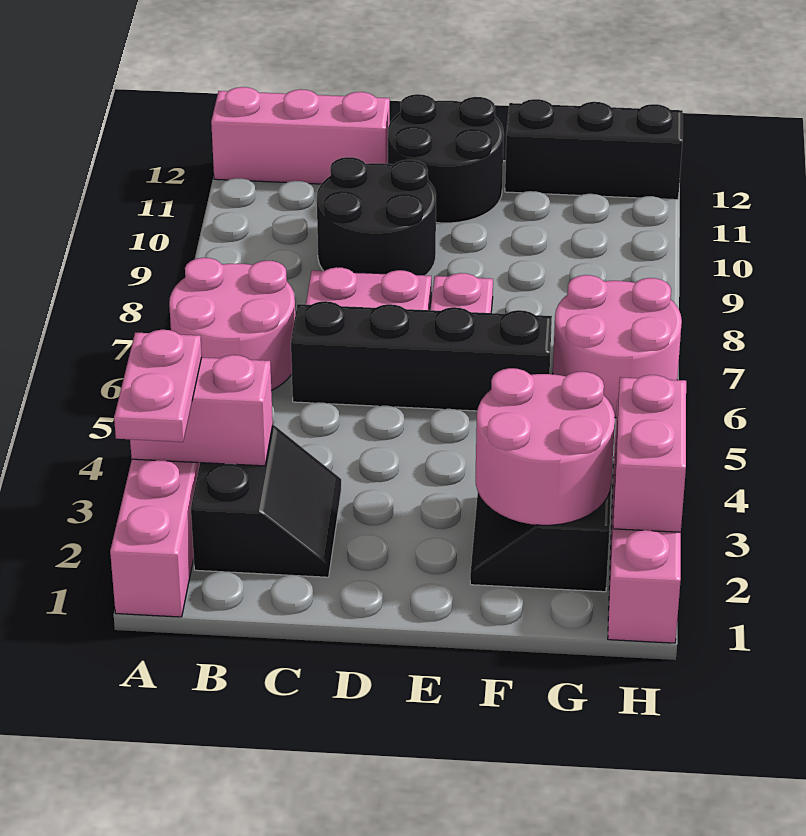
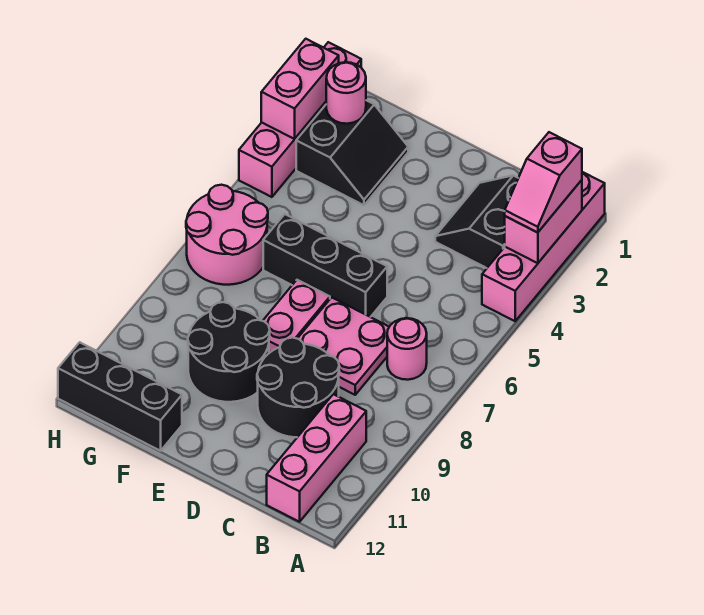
pink 1x2 plate [114,330,202,442] -> pink 1x2 slope [505,132,582,233]
pink 1x2 brick [130,355,273,466] -> pink 1x2 brick turned to [505,180,582,263]
pink 2x2 round brick [169,258,295,390] -> pink 1x1 round brick [387,318,427,380]
pink 1x3 brick [211,87,390,184] -> pink 1x3 brick turned to [267,394,366,522]
black 1x4 brick [291,301,552,411] -> black 1x3 brick [263,214,387,317]
black 2x2 round brick [388,94,504,223] -> black 2x2 round brick moved to [188,302,270,402]
pink 2x2 round brick [475,368,615,525] -> pink 1x1 round brick [326,62,366,124]

